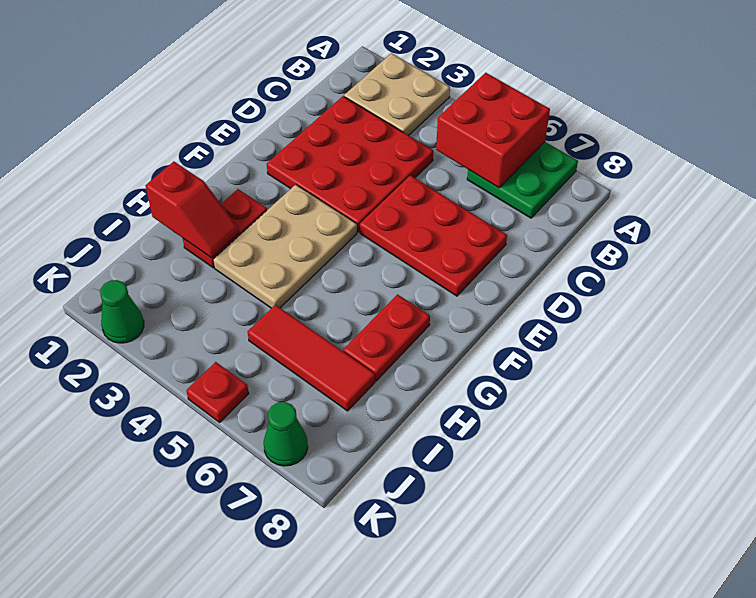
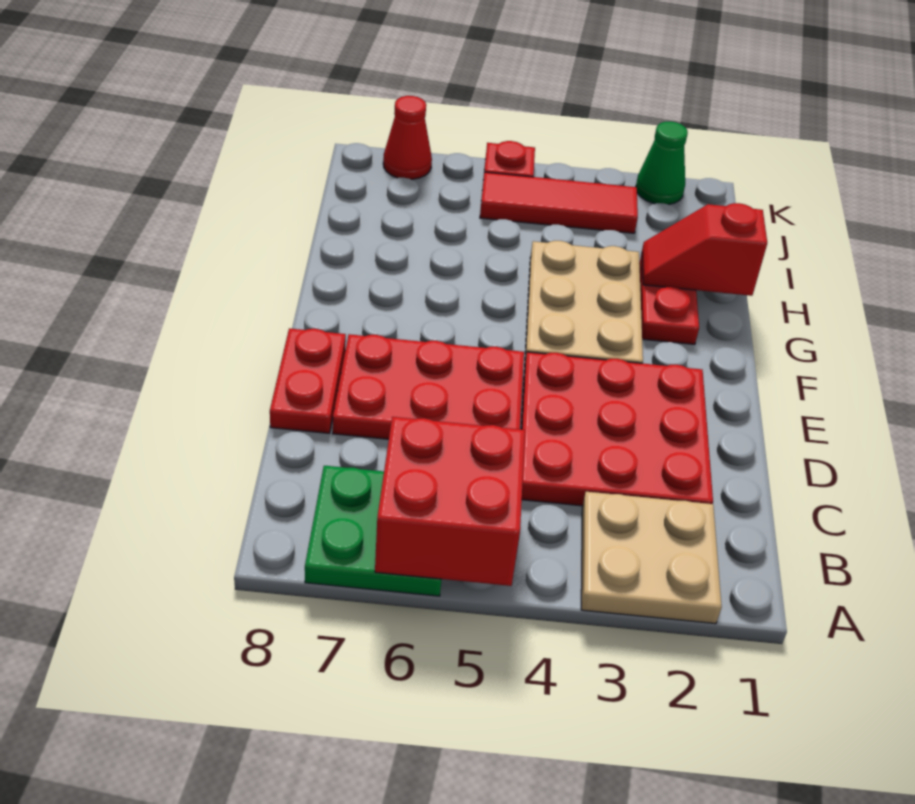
red 1x2 plate [343,294,430,381] -> red 1x2 plate moved to [270,328,346,433]
red 1x3 tile [248,305,375,411] -> red 1x3 tile moved to [480,172,638,233]
green 1x1 cone [264,402,308,466] -> red 1x1 cone [383,96,432,179]

